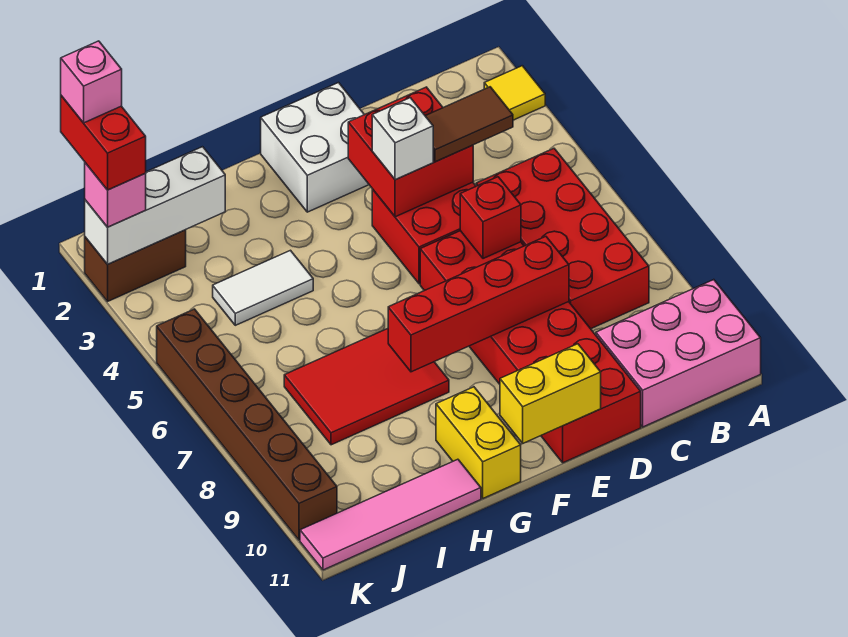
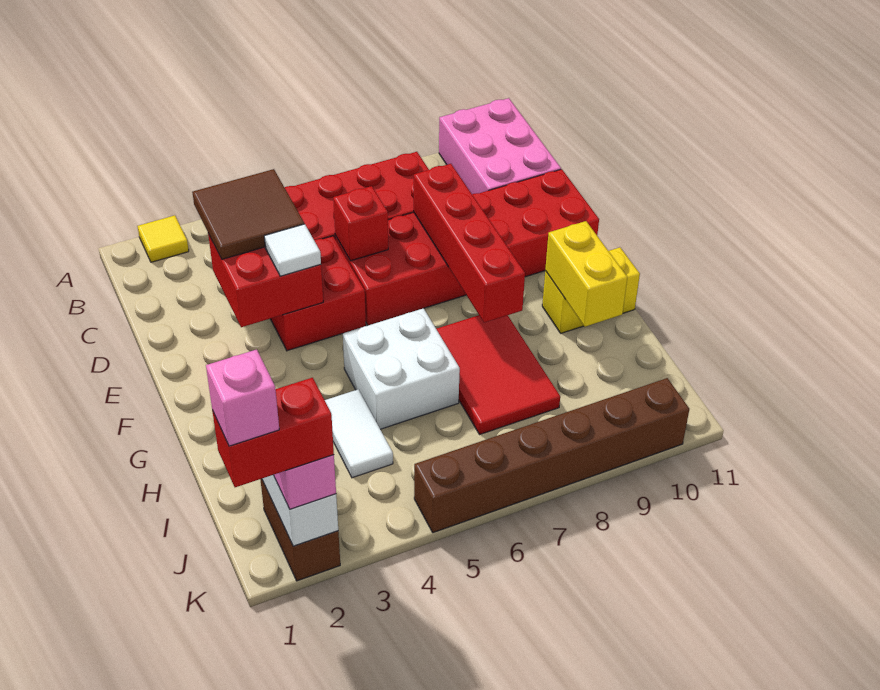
brown 1x2 tile [426,87,513,162] -> brown 2x2 tile [192,169,304,259]
white 2x2 brick [261,83,369,212] -> white 2x2 brick moved to [343,308,460,429]
white 1x1 brick [372,98,433,180] -> white 1x1 tile [264,224,321,276]
yellow 1x2 brick [500,344,601,443] -> yellow 1x2 brick moved to [545,221,628,327]
pink 1x4 tile [300,459,481,570] -> none

